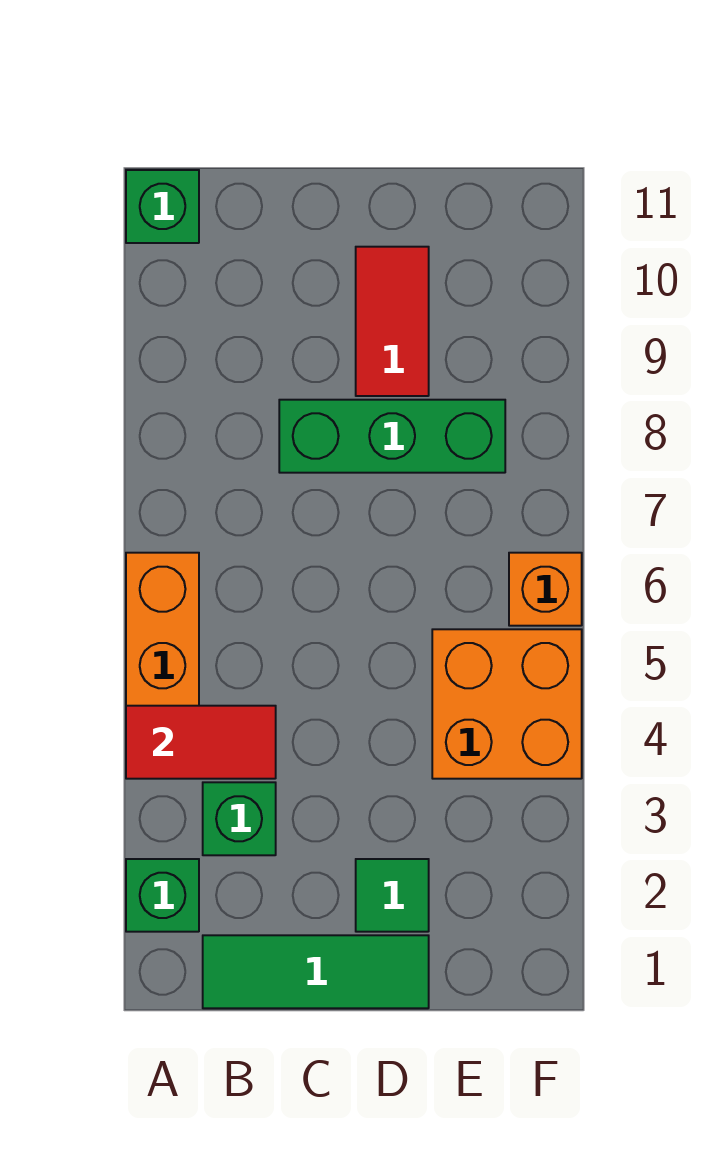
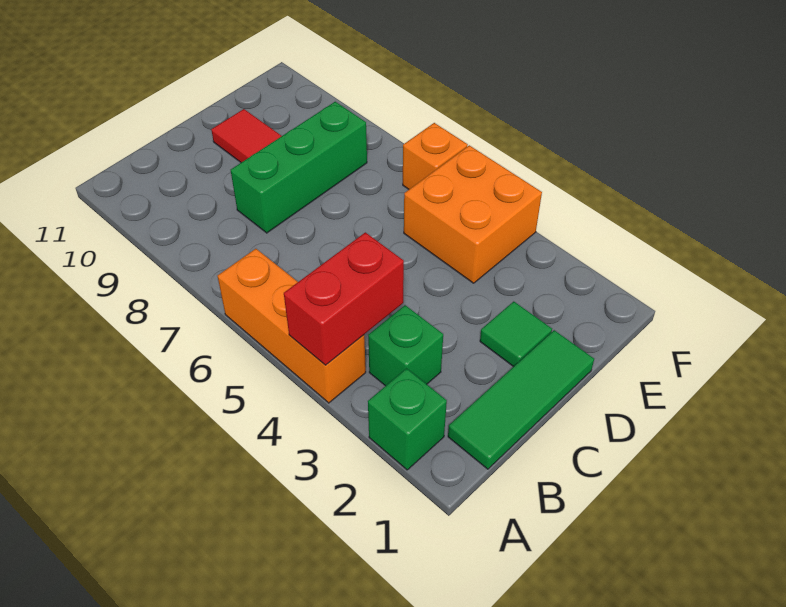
red 1x2 tile [126,706,276,779] -> red 1x2 brick [284,232,404,365]
green 1x1 brick [126,170,199,243] -> none

